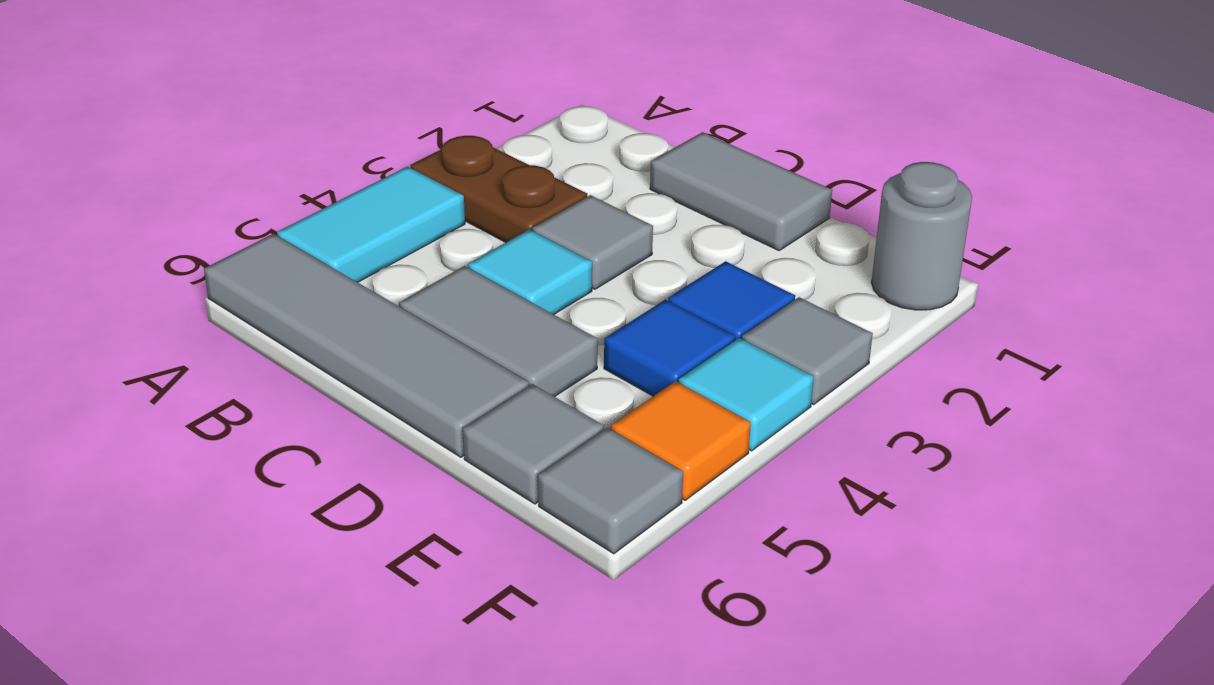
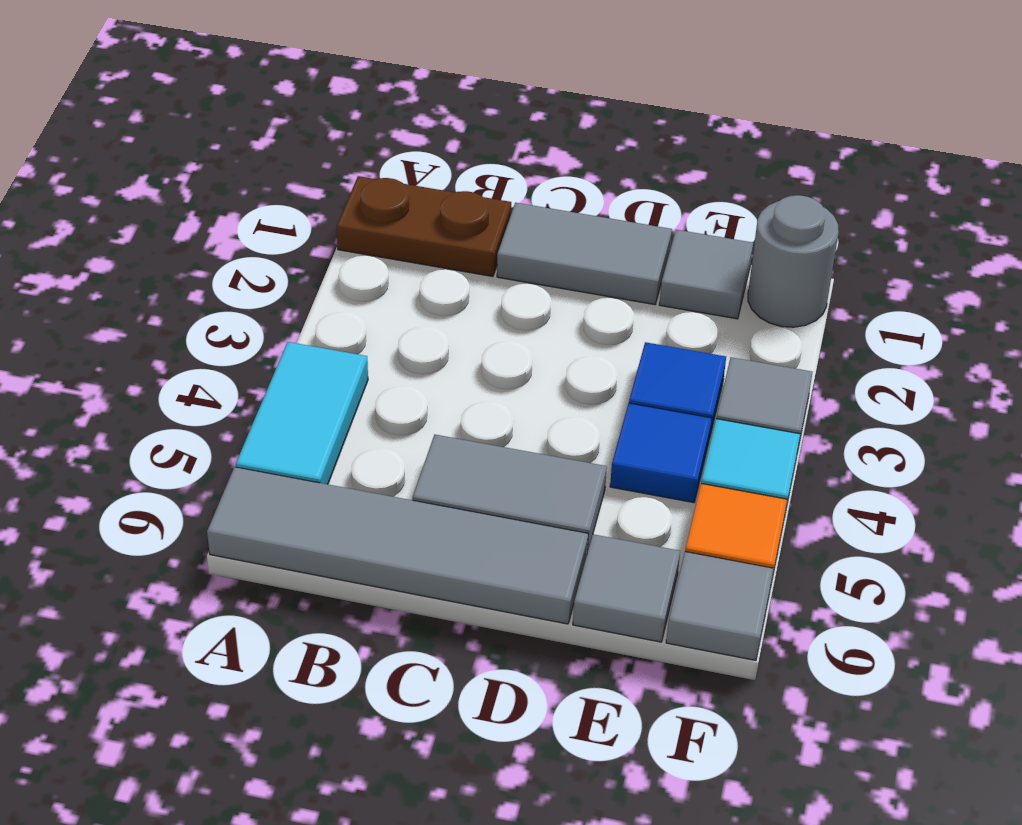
brown 1x2 plate [410,136,587,242] -> brown 1x2 plate moved to [337,176,511,277]
grey 1x1 tile [532,195,653,289] -> grey 1x1 tile moved to [659,230,753,319]
cyan 1x1 tile [468,229,592,314] -> none

